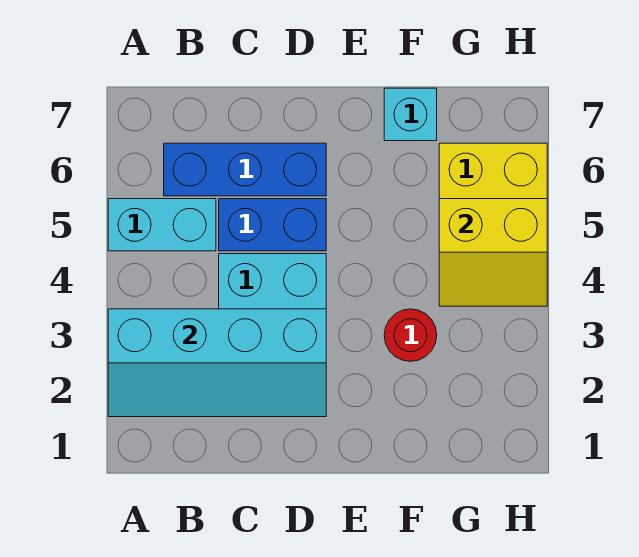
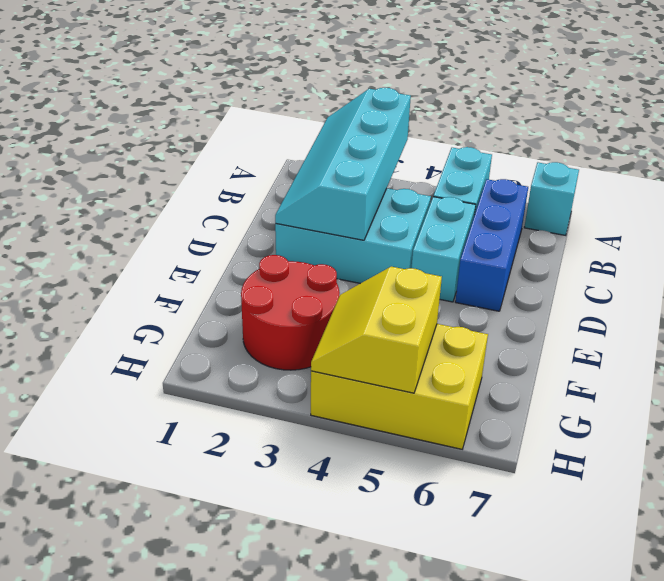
blue 1x2 brick [219,199,326,251] -> cyan 1x2 brick [412,197,476,302]
red 1x1 round brick [384,309,437,361] -> red 2x2 round brick [241,255,340,370]
cyan 1x1 brick [384,88,437,141] -> cyan 1x1 brick moved to [524,162,579,235]

